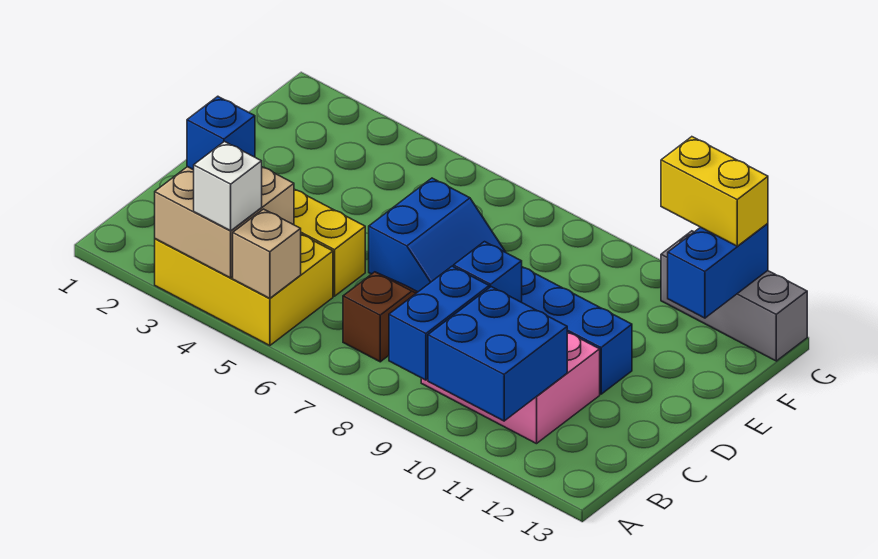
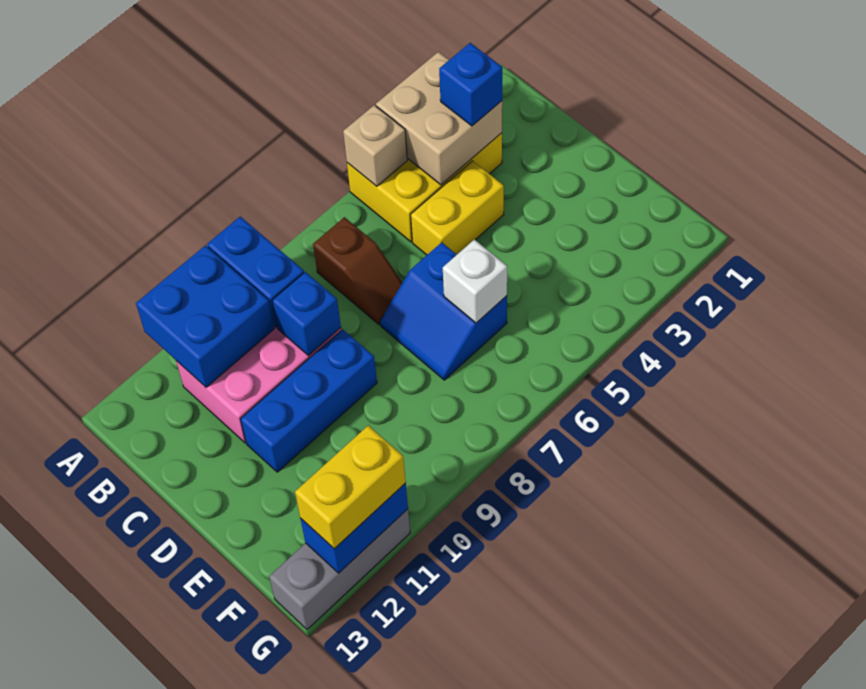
white 1x1 brick [194,142,262,231] -> white 1x1 brick moved to [443,239,507,323]
blue 1x2 brick [668,223,768,318] -> blue 1x2 brick turned to [300,483,408,573]

